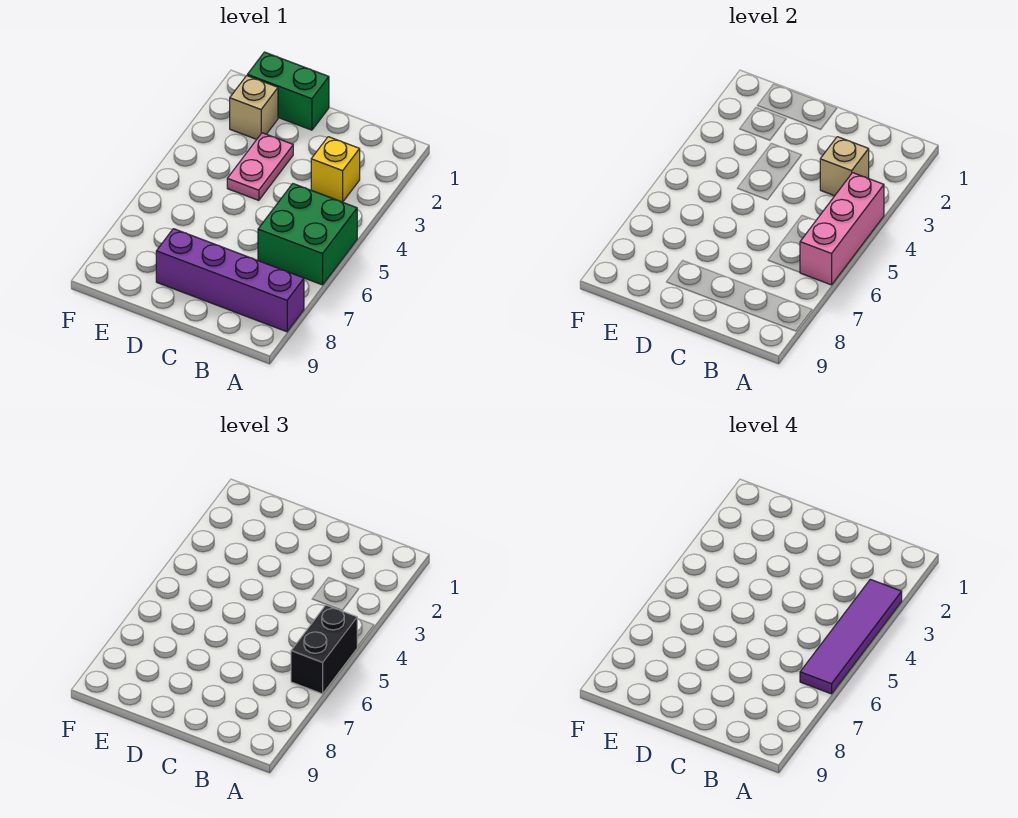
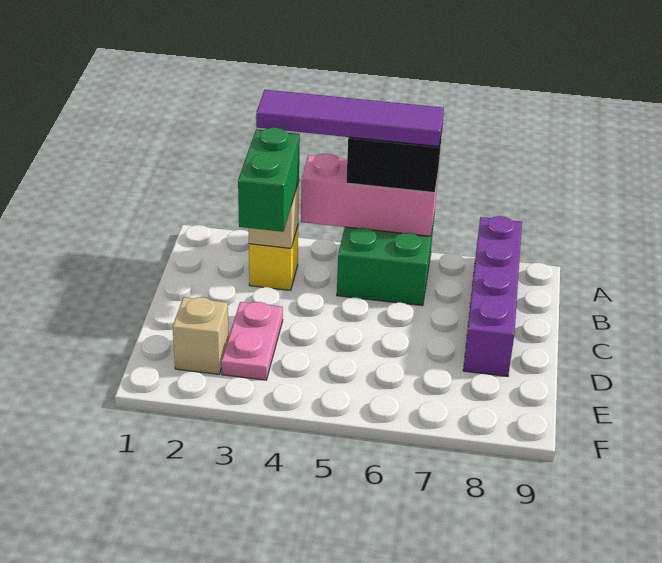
green 1x2 brick [247,52,329,130] -> green 1x2 brick moved to [238,128,300,232]
pink 1x2 plate [227,133,293,200] -> pink 1x2 plate turned to [221,302,283,380]

